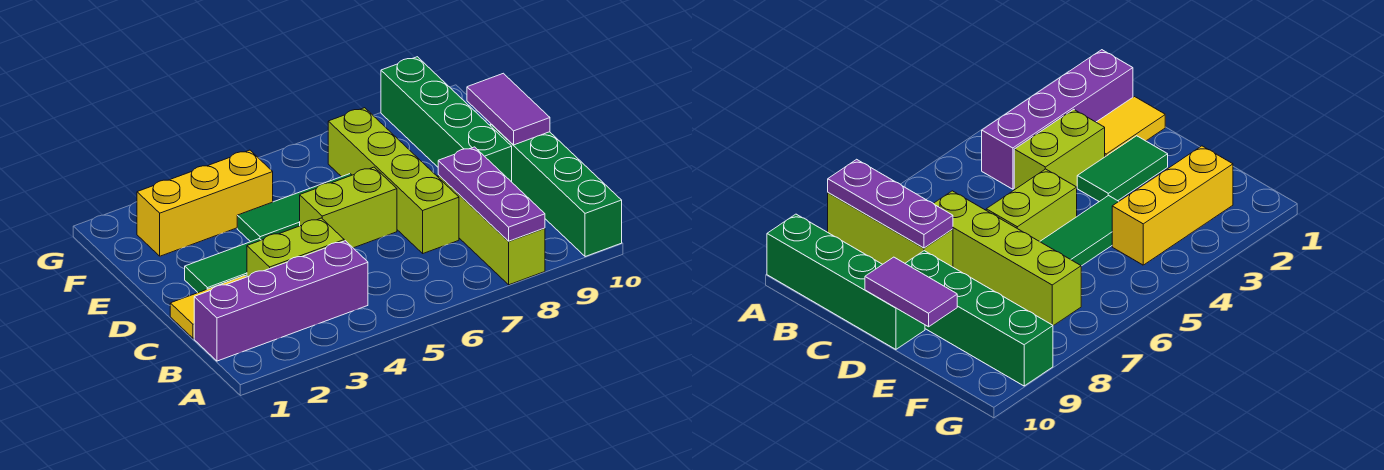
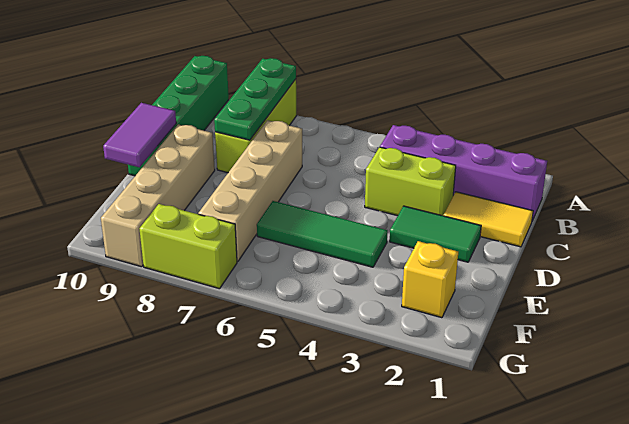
purple 1x3 plate [438,147,545,241] -> green 1x3 plate [214,58,296,140]
lime 1x4 brick [328,108,459,253] -> tan 1x4 brick [198,120,302,262]
lime 1x2 brick [300,167,397,248] -> lime 1x2 brick moved to [139,204,237,289]
green 1x4 brick [381,57,512,182] -> tan 1x4 brick [101,124,215,267]
yellow 1x3 brick [137,150,273,256] -> yellow 1x1 brick [402,241,458,318]

